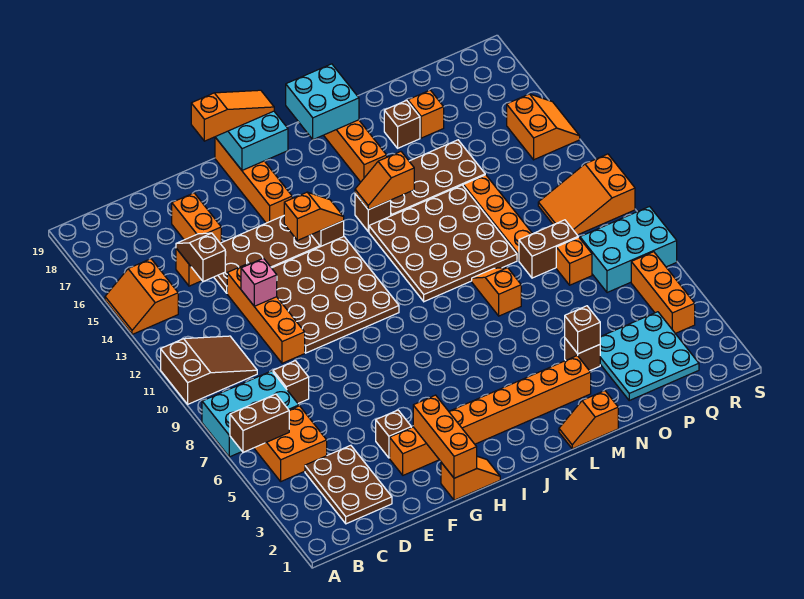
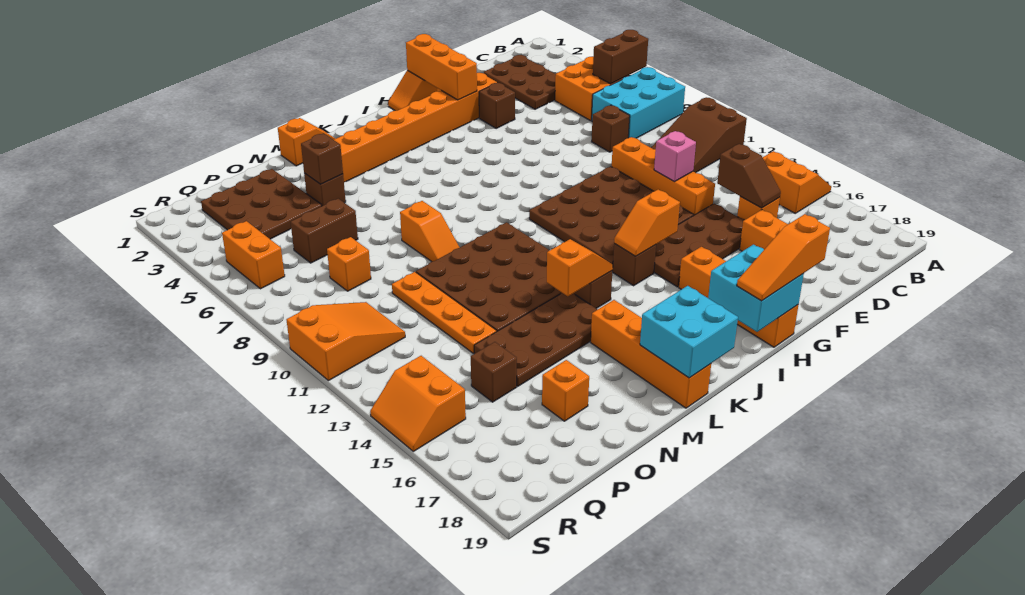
brown 1x1 brick [384,100,420,148] -> brown 1x1 brick moved to [471,342,517,402]
cyan 3x3 plate [600,312,699,400] -> brown 3x3 plate [201,169,322,239]
brown 1x2 brick [519,220,578,278] -> brown 1x2 brick moved to [291,199,358,263]
cyan 2x3 brick [580,207,677,293] -> none
orange 1x3 brick [631,252,695,334] -> orange 1x2 brick [222,221,285,289]

